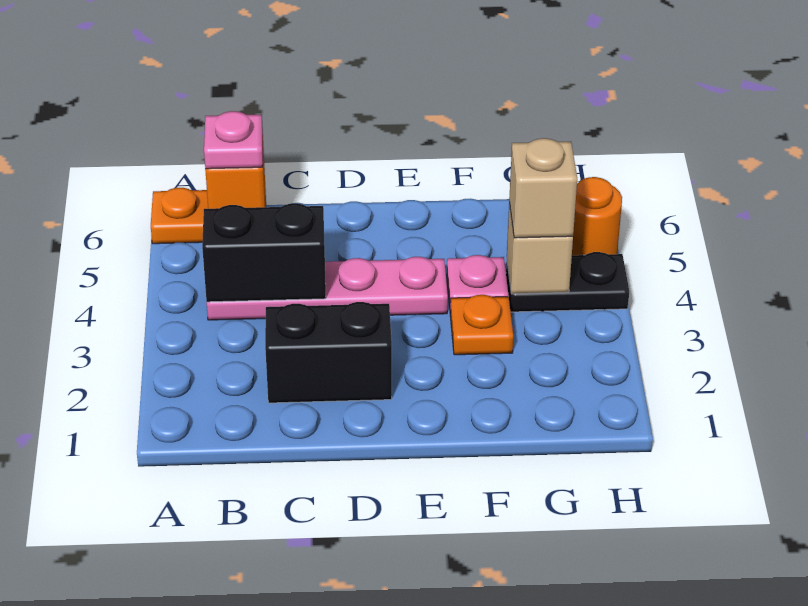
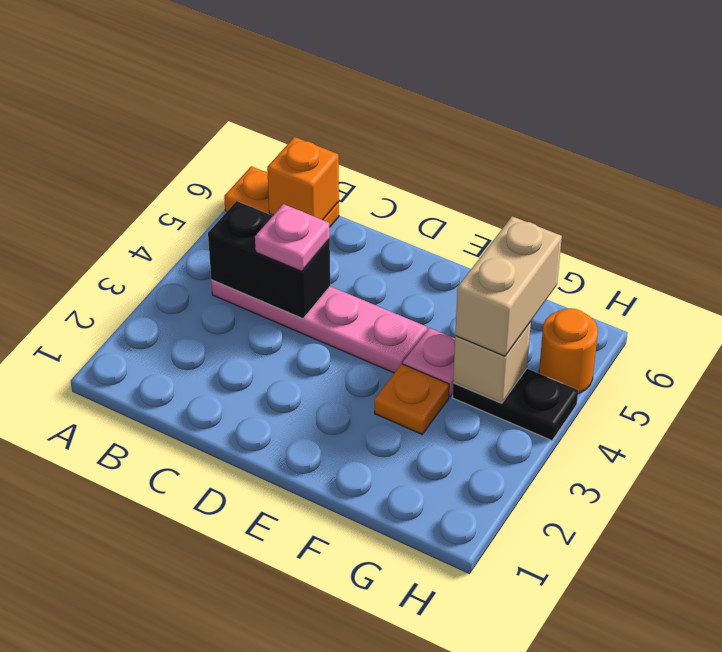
pink 1x1 plate [204,111,263,169] -> pink 1x1 plate moved to [255,204,330,271]
black 1x2 brick [265,302,392,403] -> none
tan 1x1 brick [509,138,577,238] -> tan 1x2 brick [455,216,562,356]

